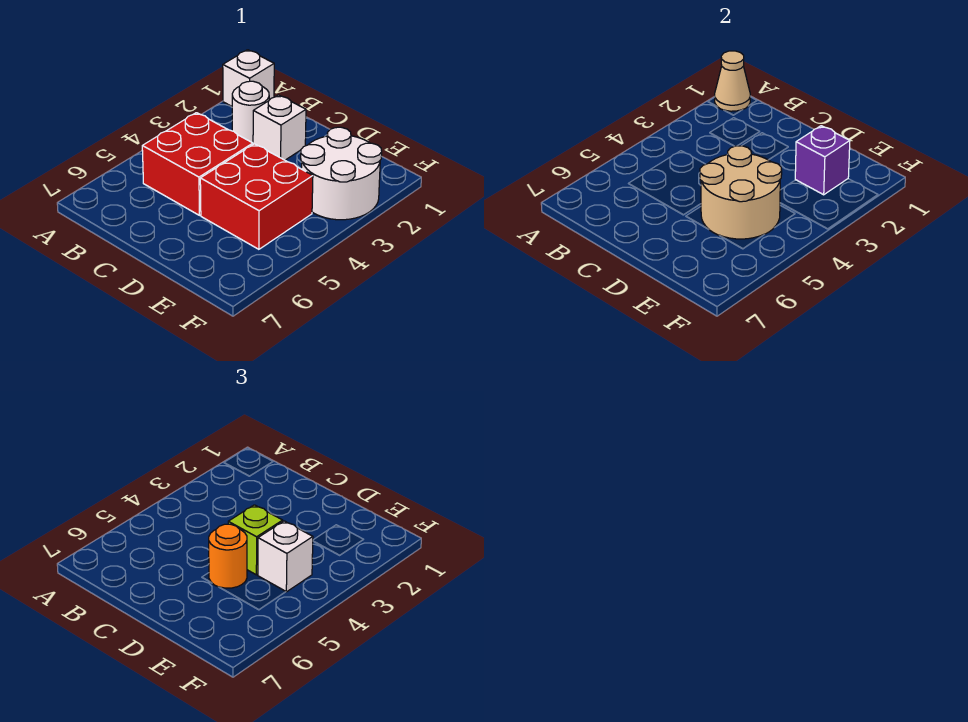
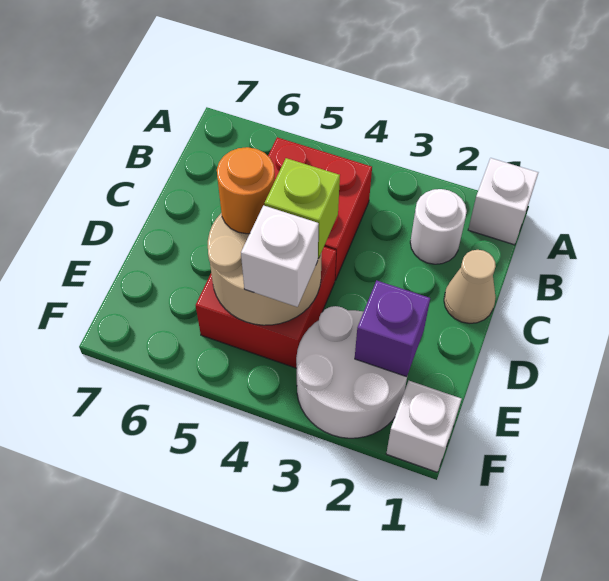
tan 1x1 cone [715,51,750,111] -> tan 1x1 cone moved to [444,250,496,323]
white 1x1 brick [253,95,306,160] -> white 1x1 brick moved to [386,381,461,472]

